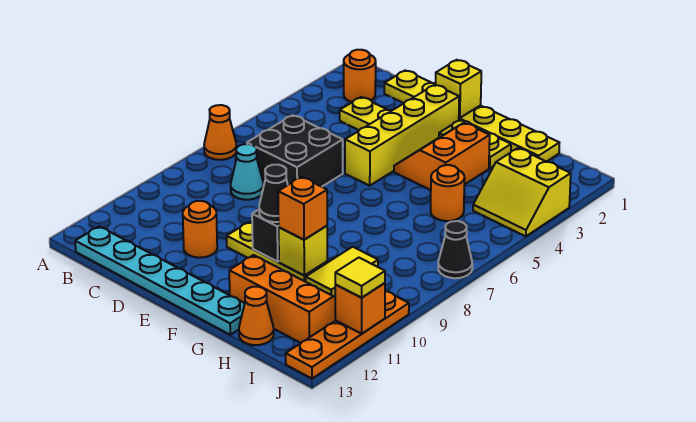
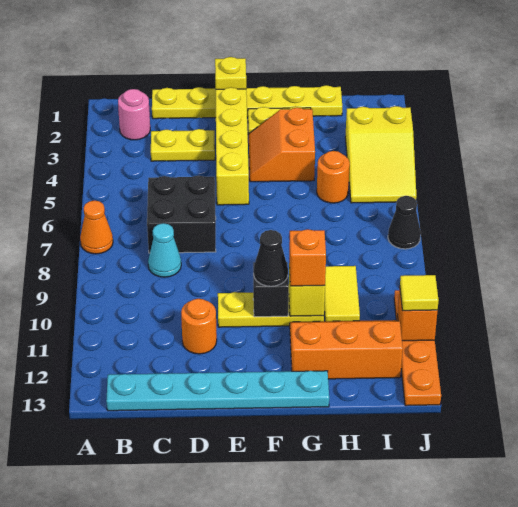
orange 1x1 round brick [344,50,376,102] -> pink 1x1 round brick [118,89,150,140]
orange 1x1 cone [239,287,274,345] -> none
yellow 2x2 slope [473,148,571,236] -> yellow 2x3 slope [345,106,416,203]

